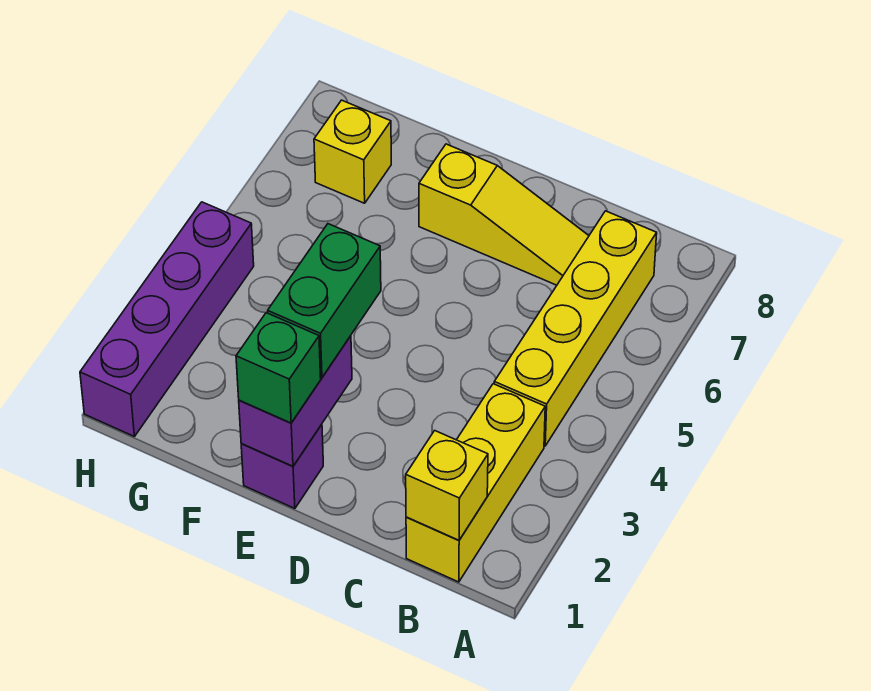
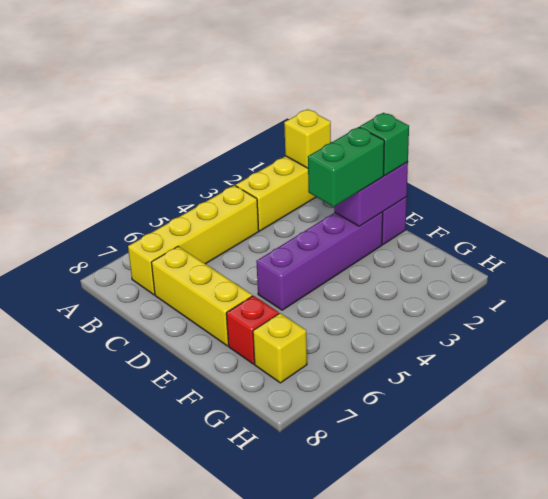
yellow 1x3 slope [419,144,589,285] -> yellow 1x3 brick [151,246,252,346]
none -> red 1x1 brick [226,296,279,364]
purple 1x4 brick [80,202,254,436] -> purple 1x4 brick moved to [256,212,383,310]

